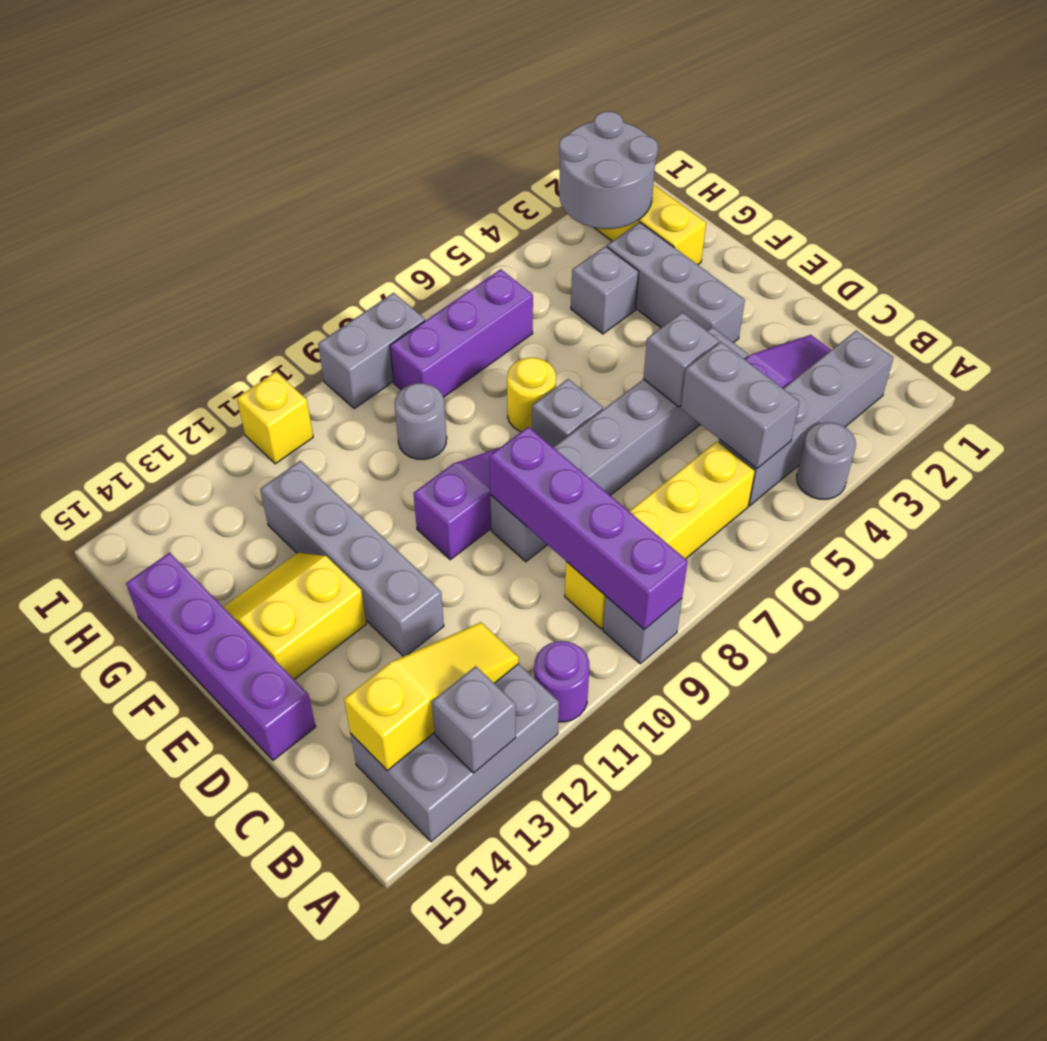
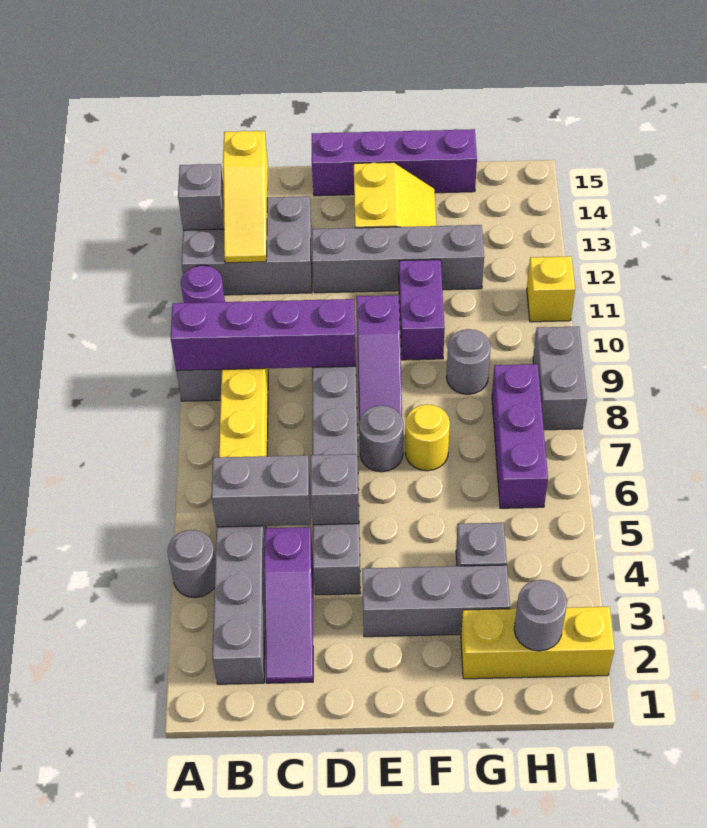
grey 2x3 brick [350,664,559,842] -> grey 2x3 brick turned to [182,196,312,295]
grey 1x1 brick [532,379,603,447] -> grey 1x1 round brick [359,406,403,472]
none -> purple 1x2 brick [399,260,445,360]
grey 2x2 round brick [559,111,658,229] -> grey 1x1 round brick [514,580,567,651]

